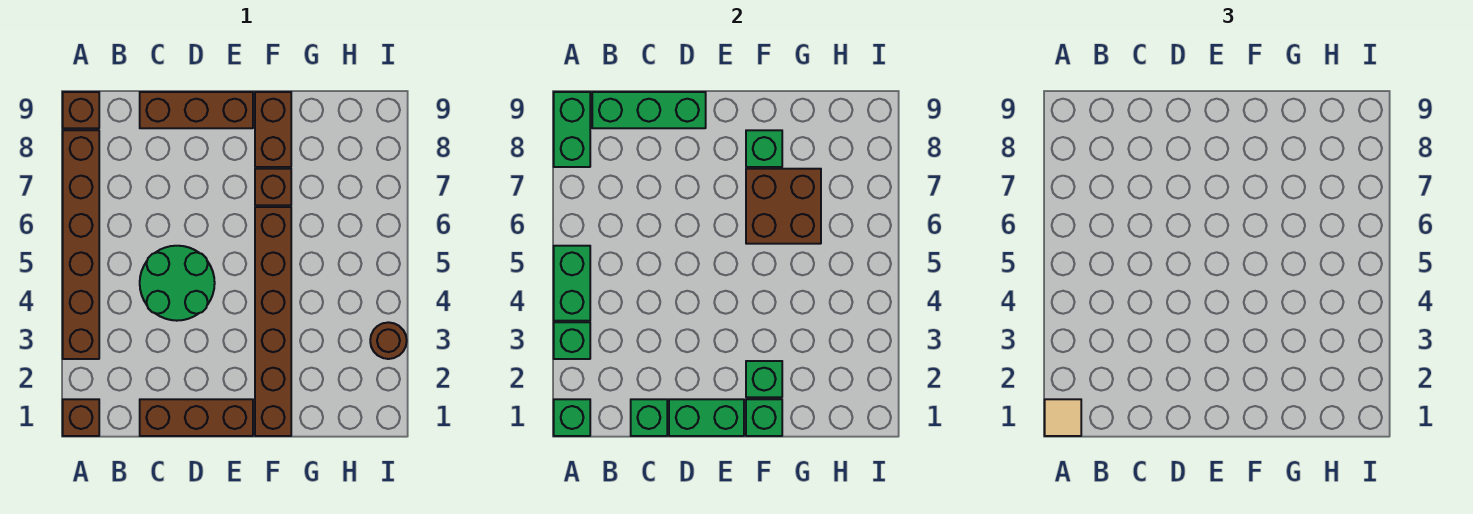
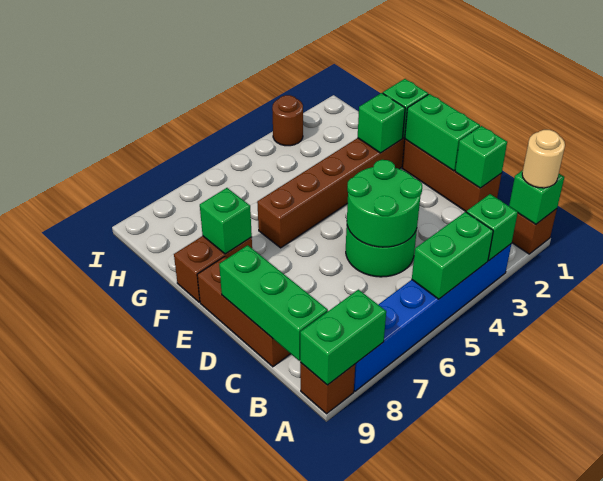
tan 1x1 tile [1045,399,1081,436] -> tan 1x1 round brick [522,130,565,188]
brown 1x6 brick [63,130,99,359] -> blue 1x6 brick [354,244,511,391]
none -> green 2x2 round brick [347,160,422,247]
brown 2x2 brick [746,169,821,244] -> none
brown 1x1 brick [255,169,291,205] -> none

